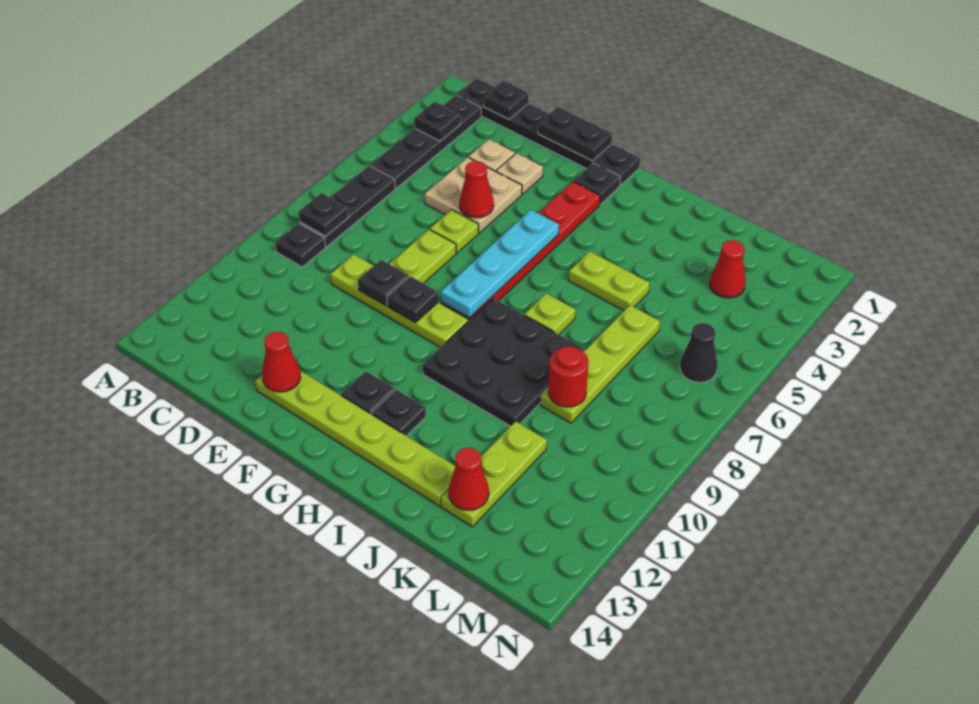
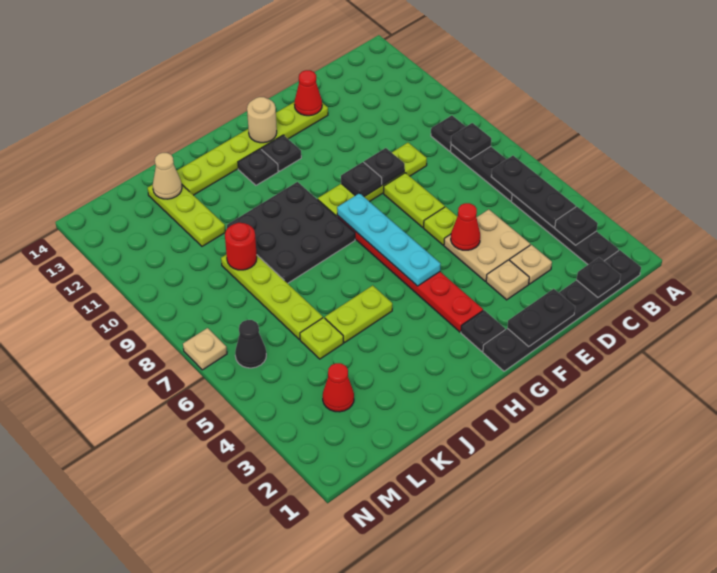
none -> black 1x3 plate [491,156,576,227]
none -> tan 1x1 round brick [247,97,277,143]
lime 1x1 plate [525,293,575,334] -> lime 1x1 plate moved to [300,317,343,359]
red 1x1 cone [449,448,489,510] -> tan 1x1 cone [153,153,182,199]
none -> tan 1x1 plate [183,328,227,370]

